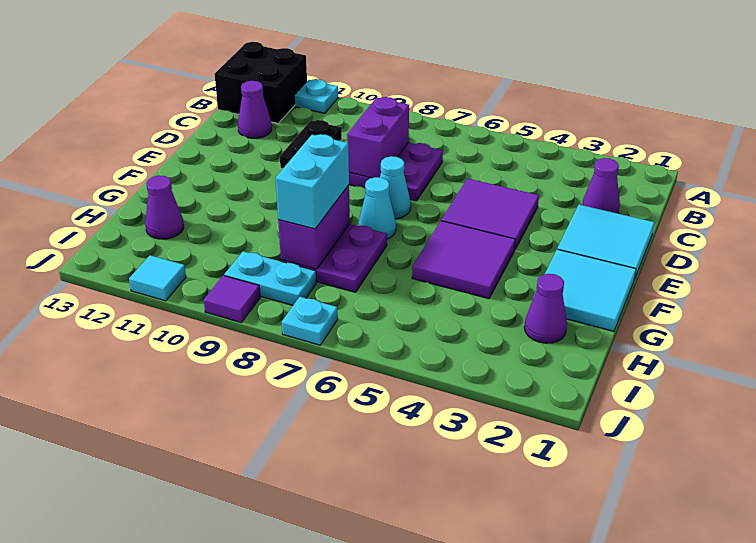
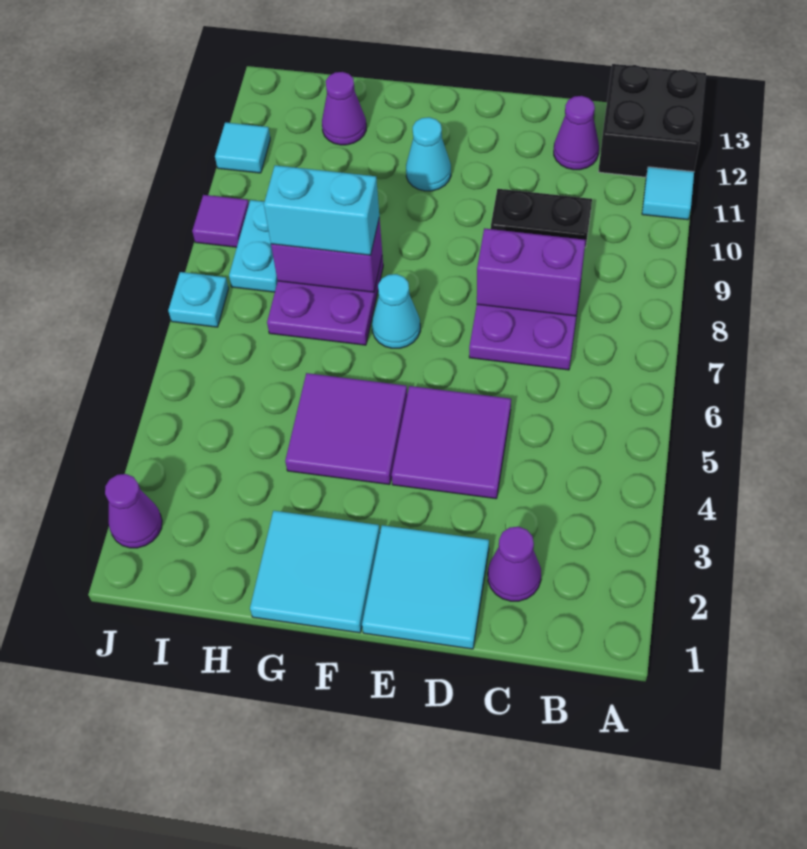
cyan 1x1 plate [295,79,338,113] -> cyan 1x1 tile [642,167,694,220]
cyan 1x1 cone [380,156,411,219] -> cyan 1x1 cone moved to [406,117,451,191]
purple 1x1 cone [524,274,567,343] -> purple 1x1 cone moved to [105,474,162,548]

